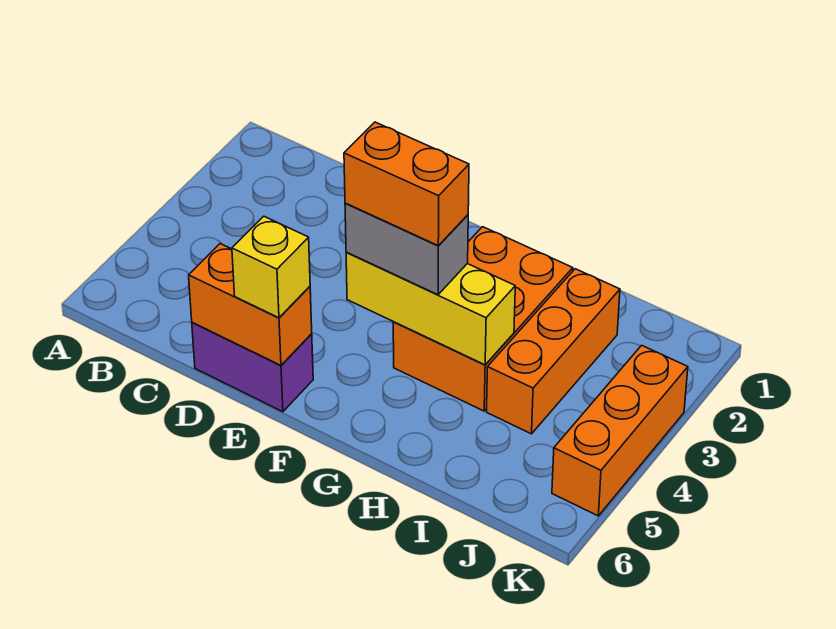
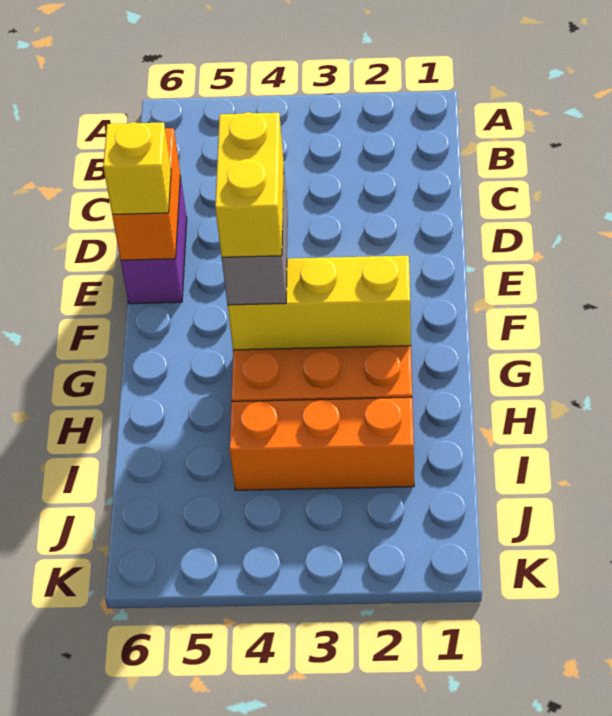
yellow 1x3 brick [346,252,515,365] -> yellow 1x3 brick turned to [228,256,411,350]
orange 1x2 brick [344,122,469,245] -> yellow 1x2 brick [215,112,284,257]
orange 1x3 brick [552,345,688,516] -> none

